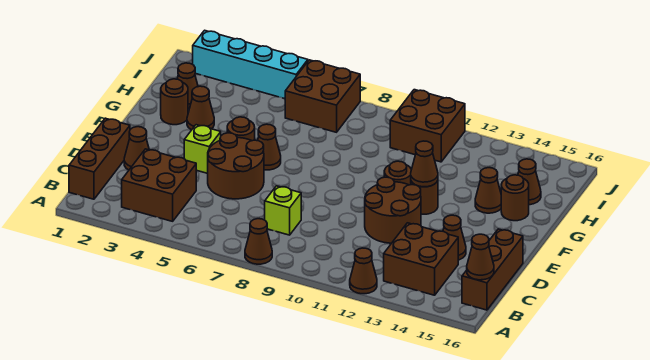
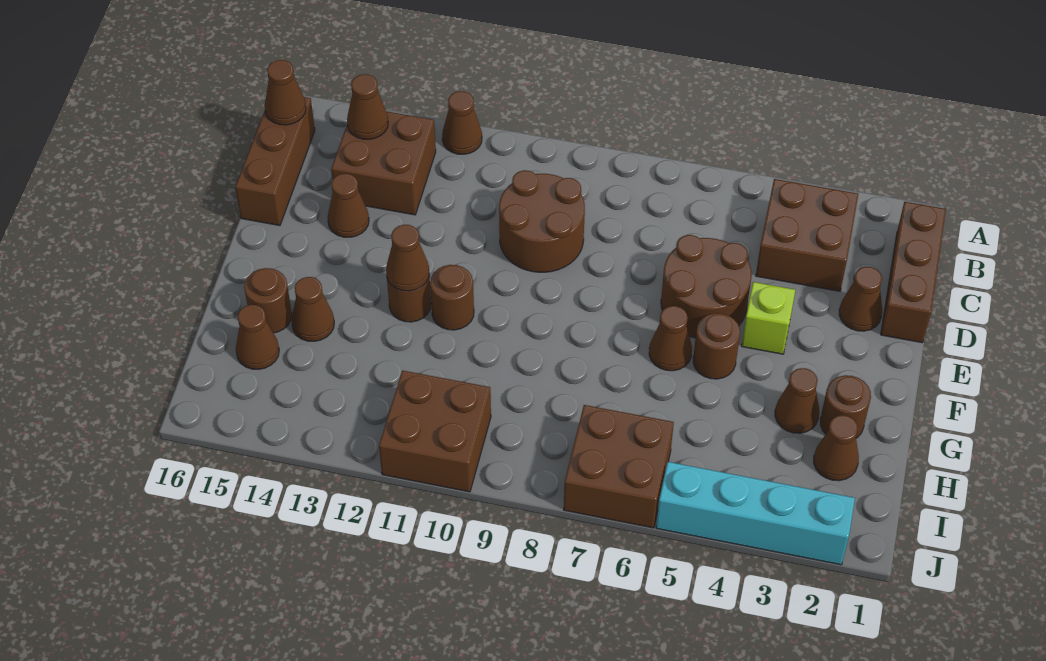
brown 1x1 cone [245,219,272,264] -> brown 1x1 cone moved to [347,74,388,139]
lime 1x1 brick [265,186,301,235] -> none
brown 2x2 round brick [365,177,421,243] -> brown 2x2 round brick moved to [499,170,585,272]

